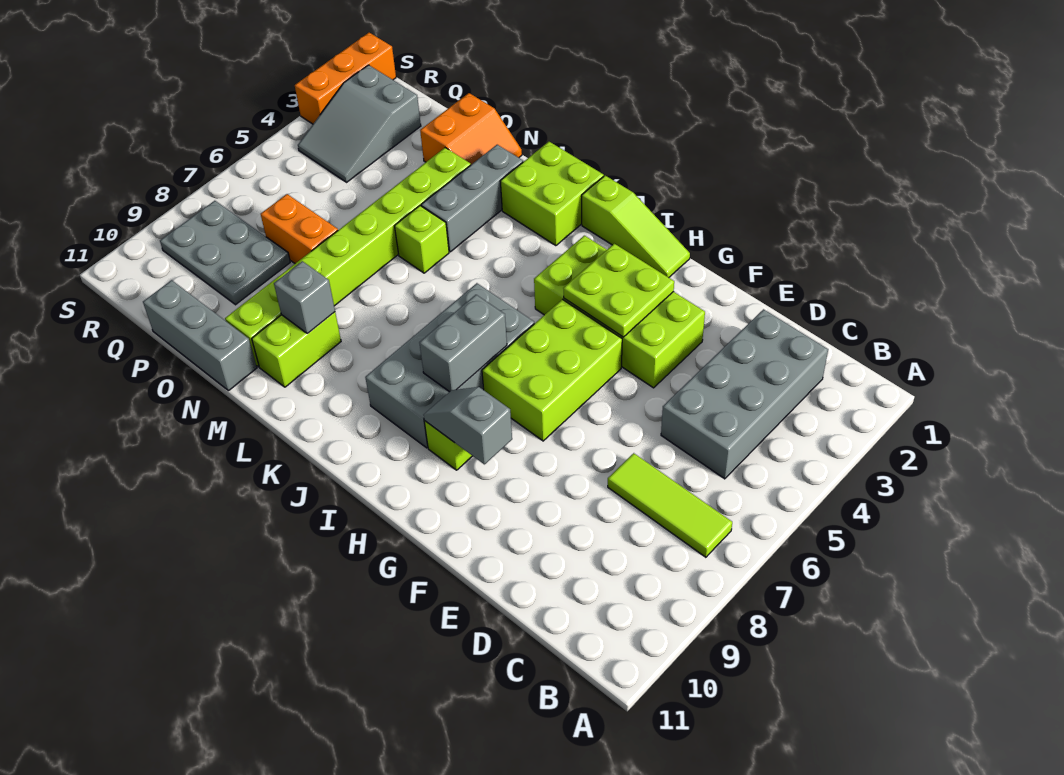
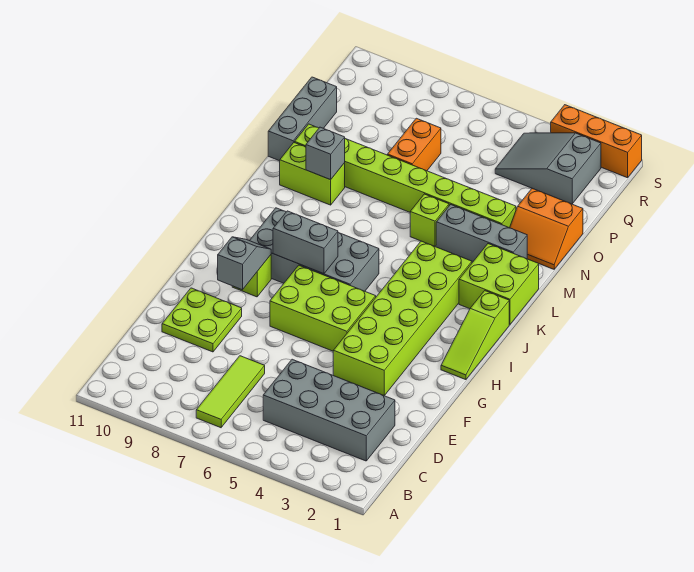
lime 2x4 brick [534,236,705,388] -> lime 2x6 brick [333,241,472,396]
lime 2x2 plate [563,244,674,337] -> lime 2x2 plate moved to [162,288,242,352]
grey 2x3 plate [160,201,290,305] -> none

